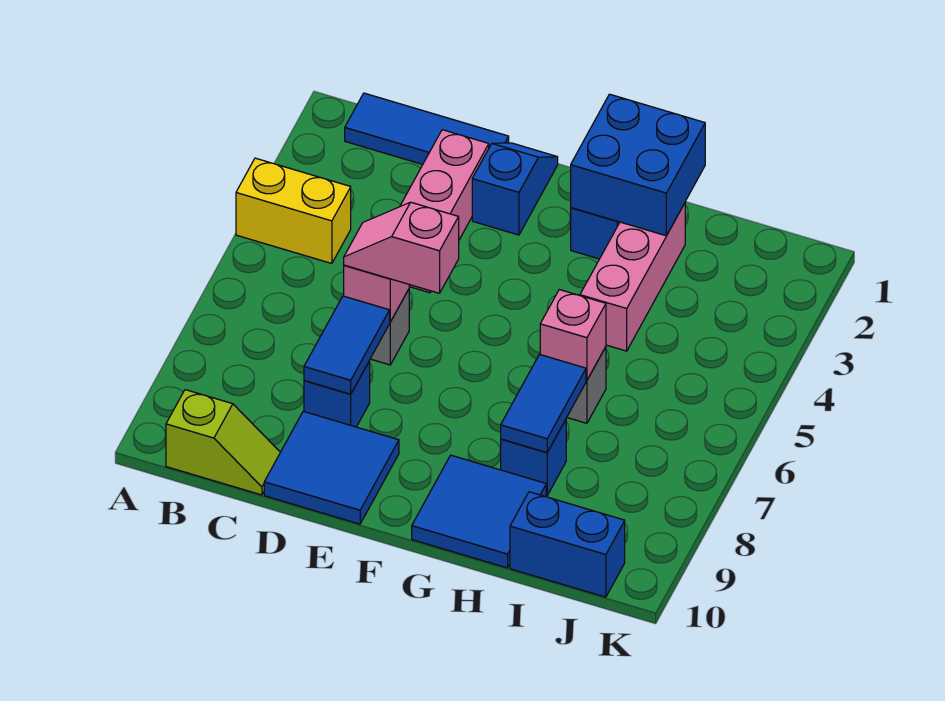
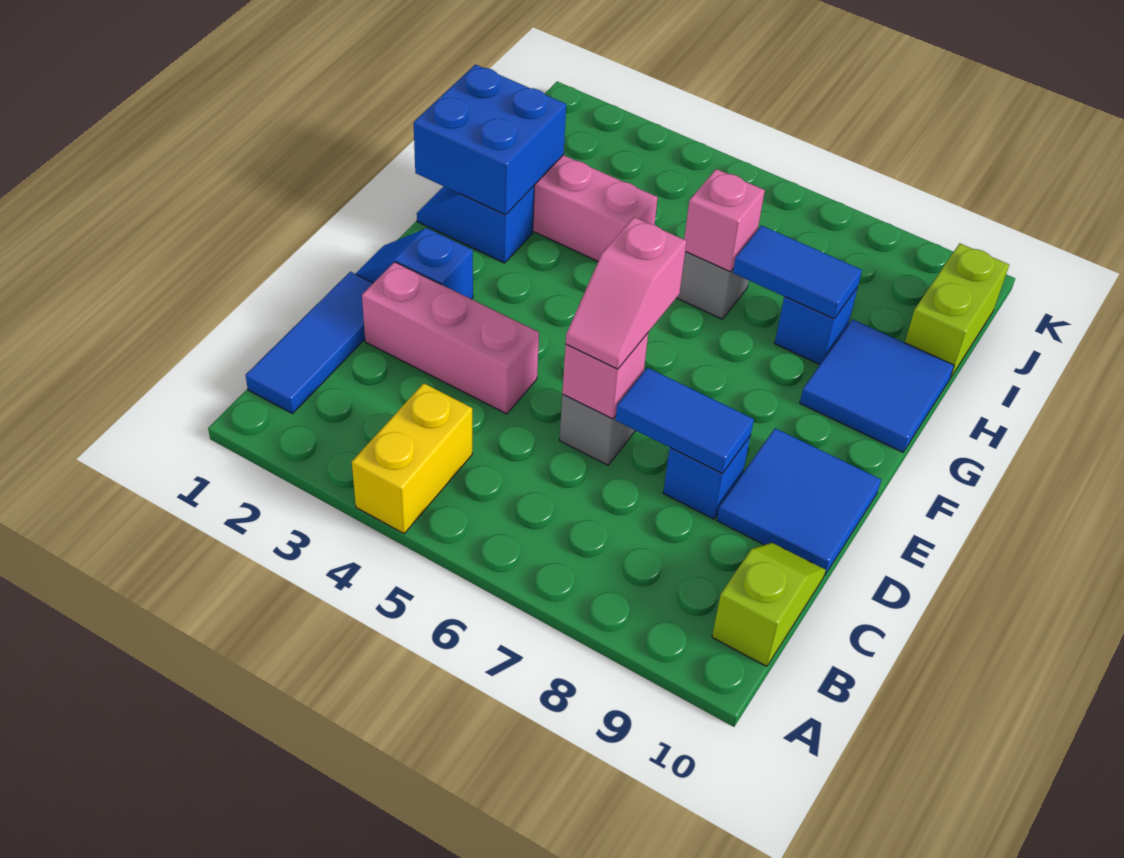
blue 1x2 brick [510,492,625,597] -> lime 1x2 brick [905,243,1009,378]

